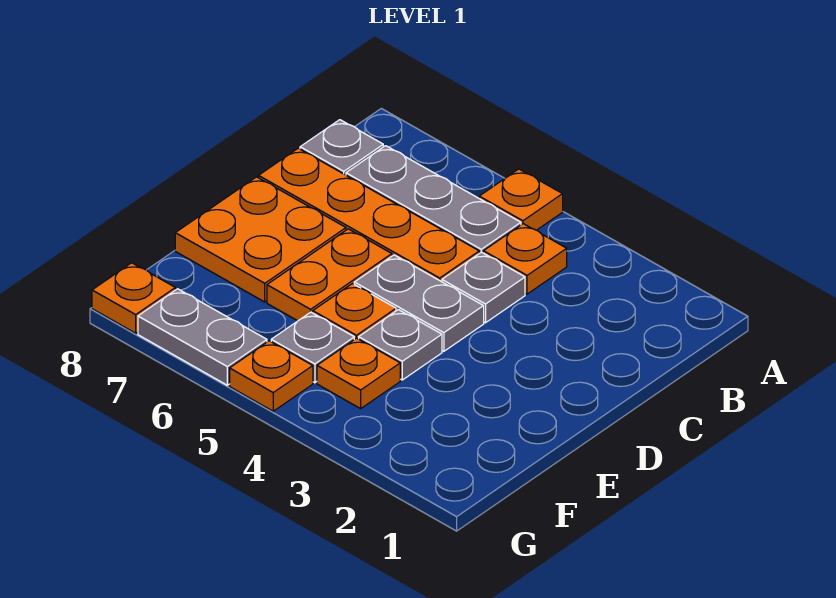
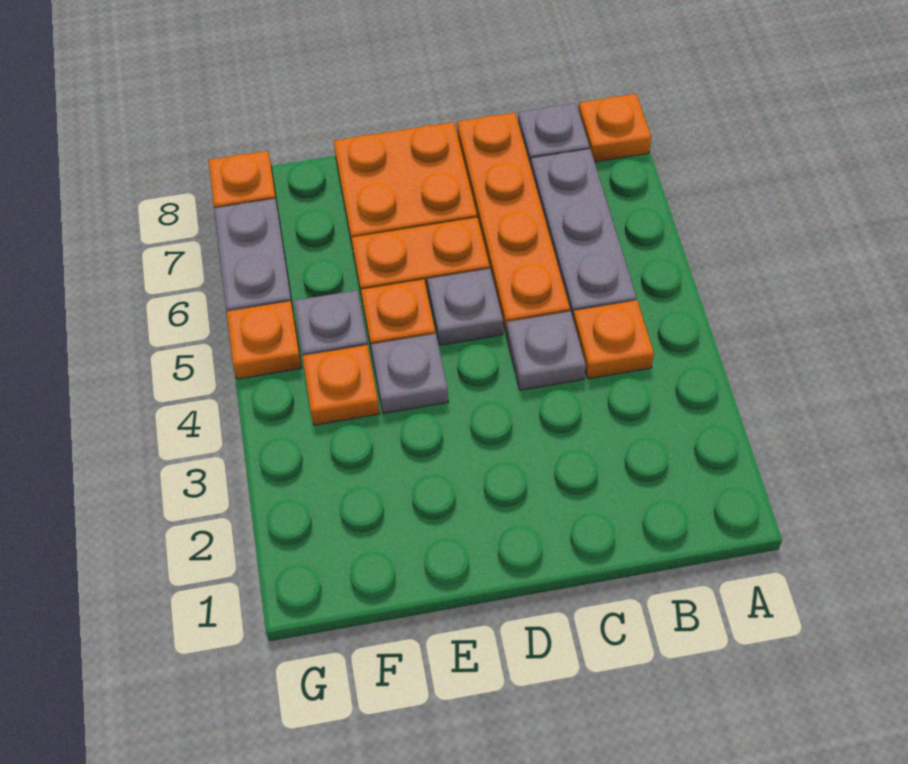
orange 1x1 plate [479,169,563,230] -> orange 1x1 plate moved to [578,94,651,162]
grey 1x2 plate [354,255,484,351] -> grey 1x1 plate [427,269,503,345]

